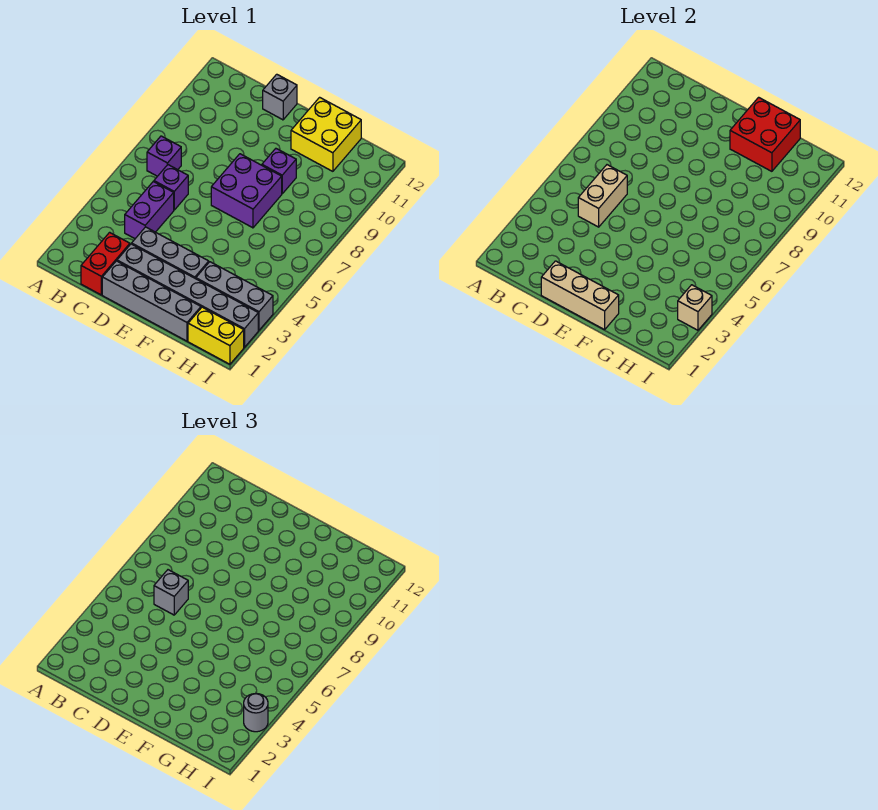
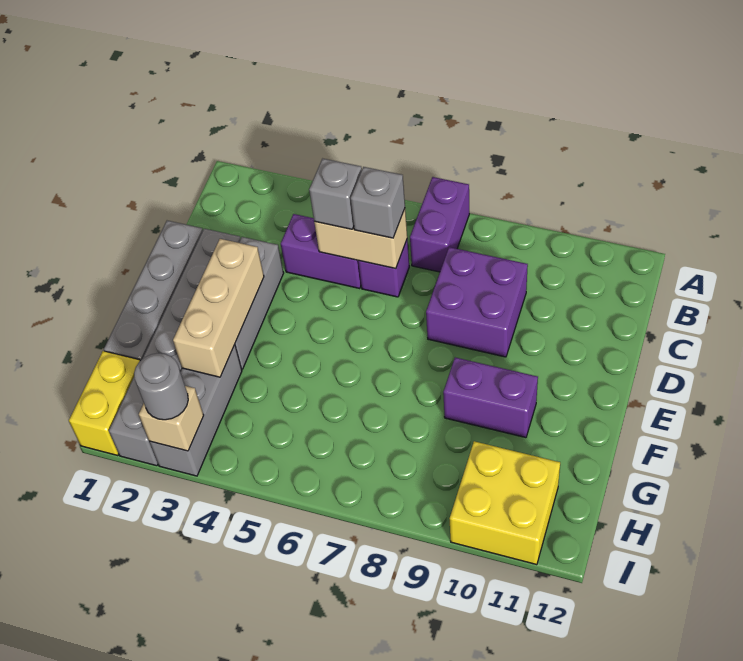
purple 1x1 brick [147,136,181,176] -> purple 1x2 brick [410,177,469,272]
red 1x2 brick [81,232,130,295] -> none
tan 1x3 brick [541,261,619,330] -> tan 1x3 brick moved to [173,239,264,377]
grey 1x1 brick [263,74,297,120] -> grey 1x1 brick moved to [309,159,362,229]
purple 2x2 brick [211,154,282,228] -> purple 2x2 brick moved to [426,247,528,357]
purple 1x1 brick [262,149,296,194] -> purple 1x2 brick [443,358,538,438]
yellow 2x2 brick [291,97,361,171] -> yellow 2x2 brick moved to [450,441,560,565]
red 2x2 brick [730,97,800,171] -> none

